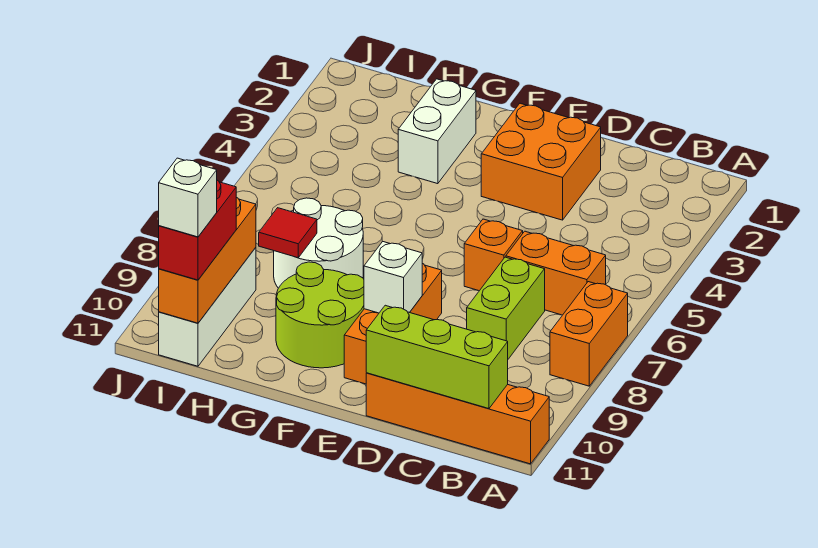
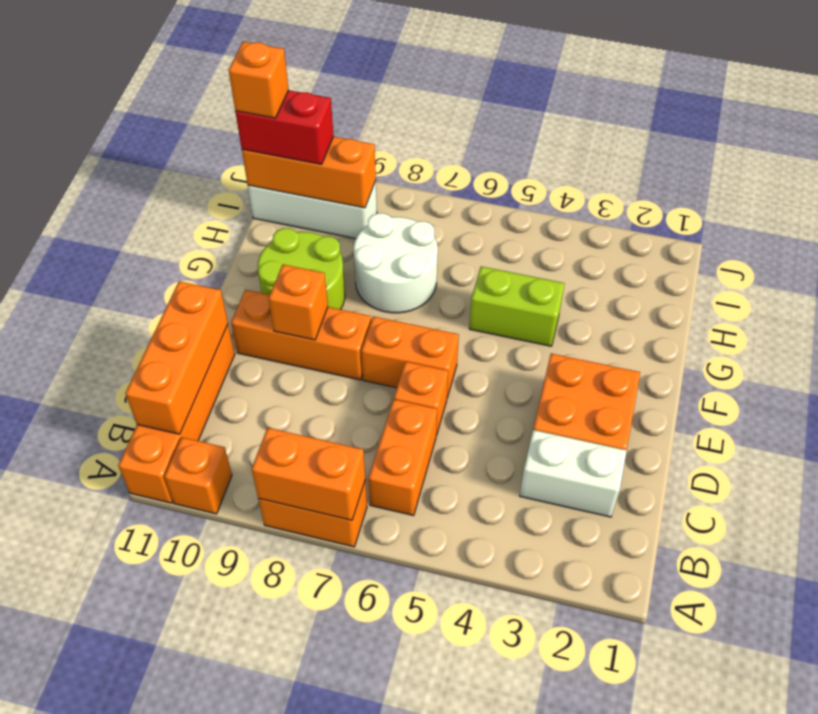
none -> orange 1x2 brick [252,428,365,520]
none -> orange 1x1 brick [164,437,232,514]
lime 1x3 brick [366,305,508,409] -> orange 1x3 brick [125,281,228,434]
lime 1x2 brick [467,257,545,359] -> lime 1x2 brick moved to [469,266,565,346]
none -> orange 1x2 brick [361,316,459,397]
white 1x1 brick [364,242,422,313] -> orange 1x1 brick [269,264,328,340]
white 1x2 brick [398,79,476,184] -> white 1x2 brick moved to [520,430,627,517]
red 1x1 tile [259,208,317,258] -> none
white 1x1 brick [159,158,217,237] -> orange 1x1 brick [229,41,289,118]

